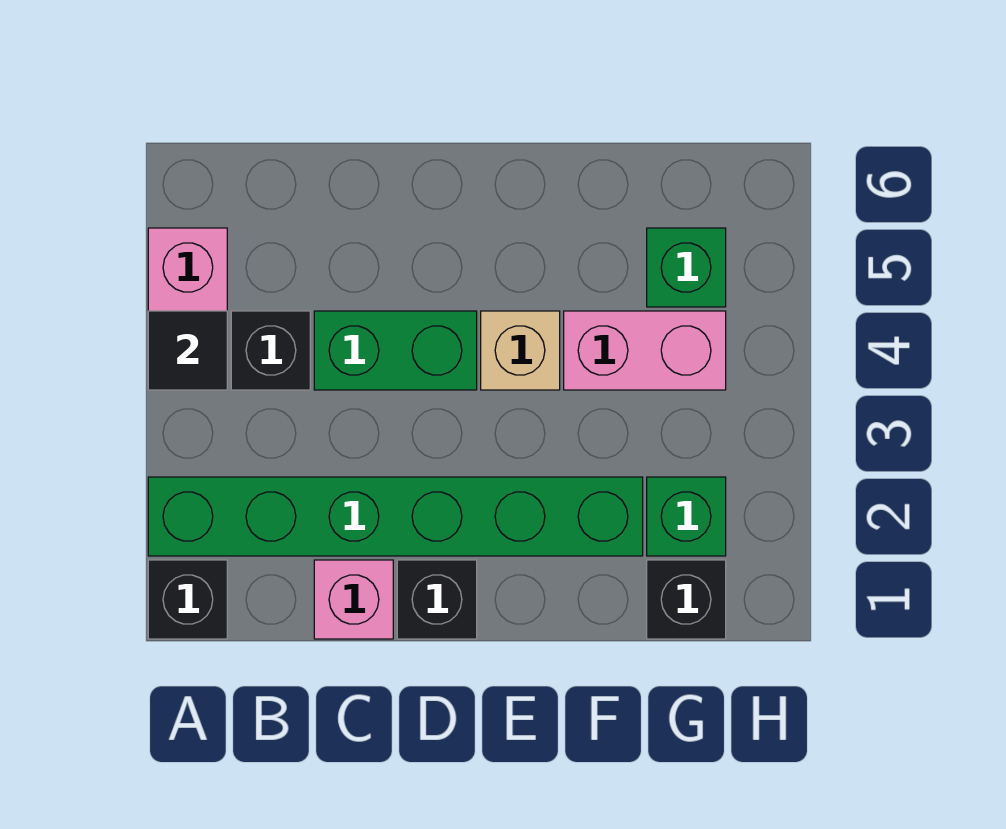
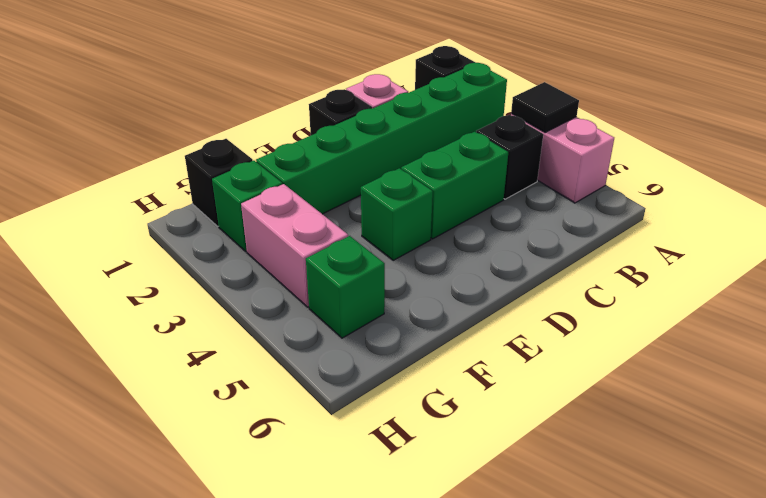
tan 1x1 brick [481,311,560,390] -> green 1x1 brick [361,168,433,260]
pink 1x2 brick [564,311,726,390] -> pink 1x2 brick turned to [241,184,348,307]

